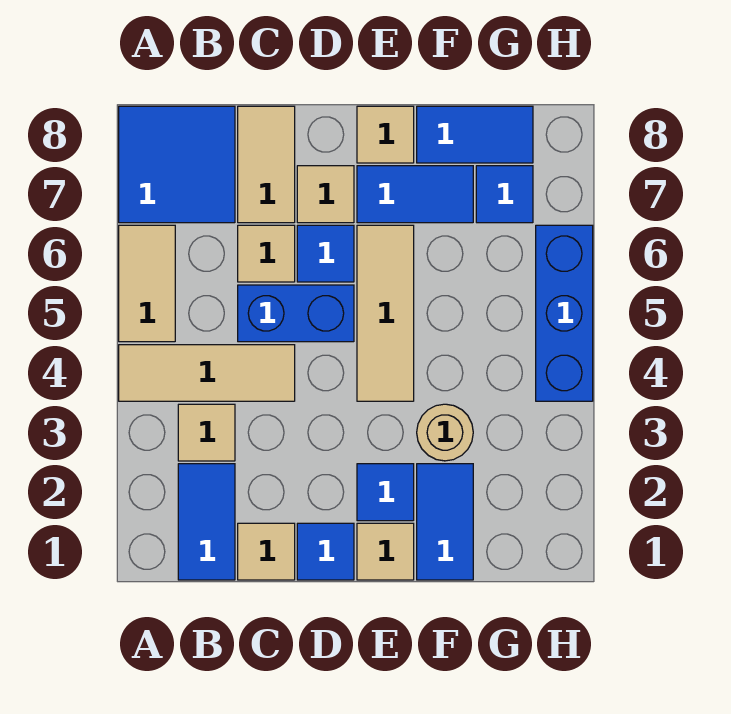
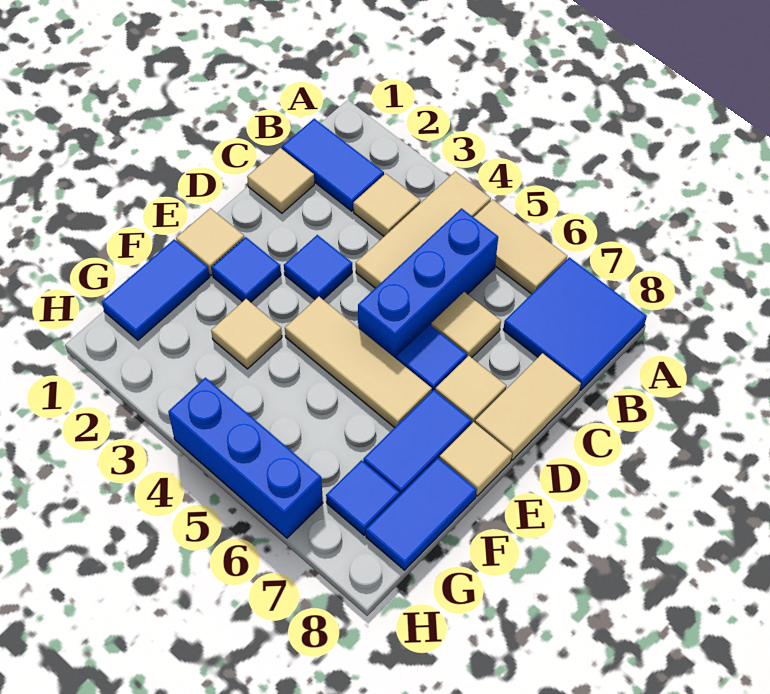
blue 1x2 brick [238,285,354,342] -> blue 1x3 brick [358,208,498,358]
tan 1x2 tile [238,106,295,223] -> tan 1x2 tile turned to [475,353,581,460]
blue 1x1 tile [297,523,354,580] -> blue 1x1 tile moved to [284,235,352,299]
blue 1x2 tile [417,464,473,580] -> blue 1x2 tile turned to [102,239,210,340]
tan 1x1 round brick [417,404,473,461] -> tan 1x1 tile [211,299,282,369]

